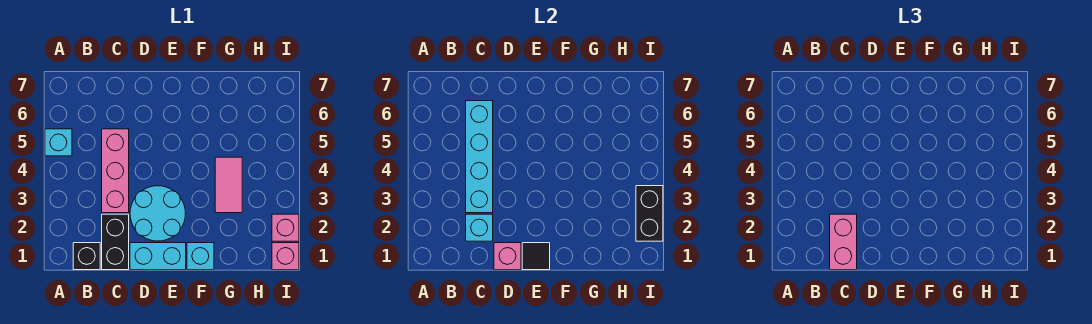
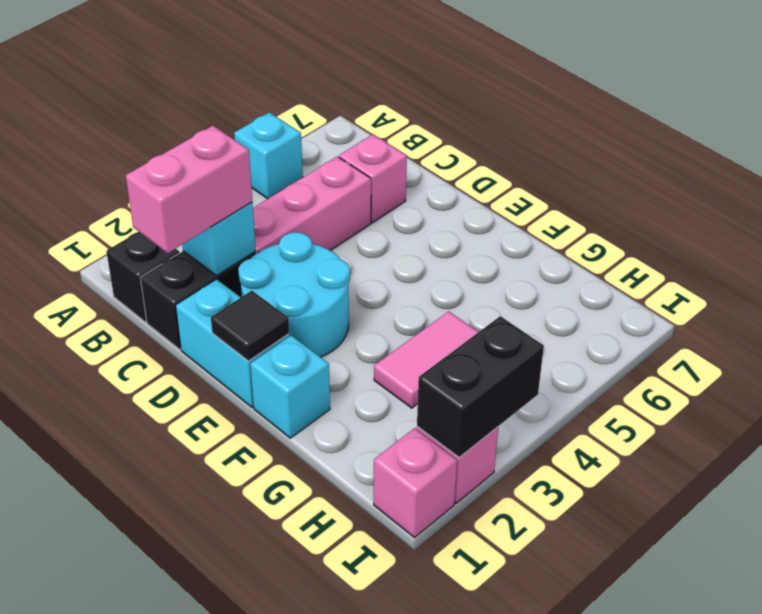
cyan 1x4 brick [466,101,493,213] -> none
pink 1x1 brick [494,243,521,270] -> pink 1x1 brick moved to [339,135,407,223]

